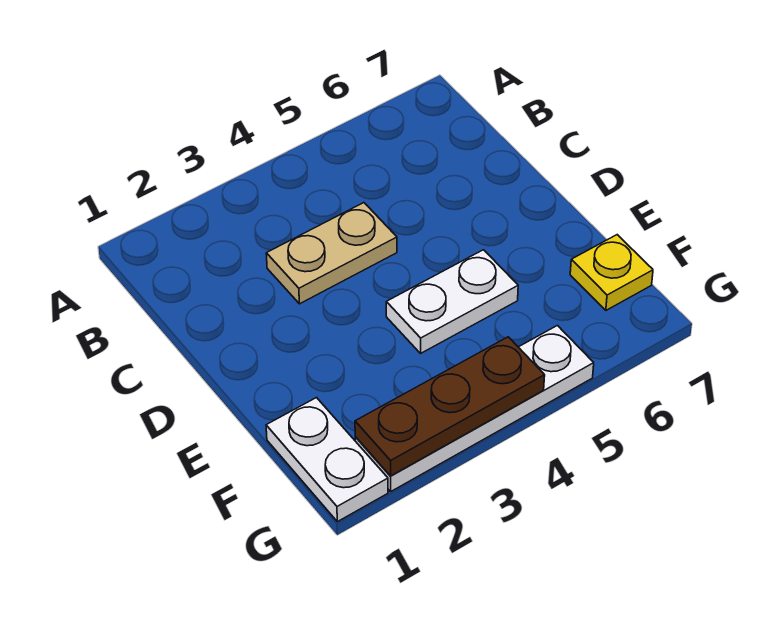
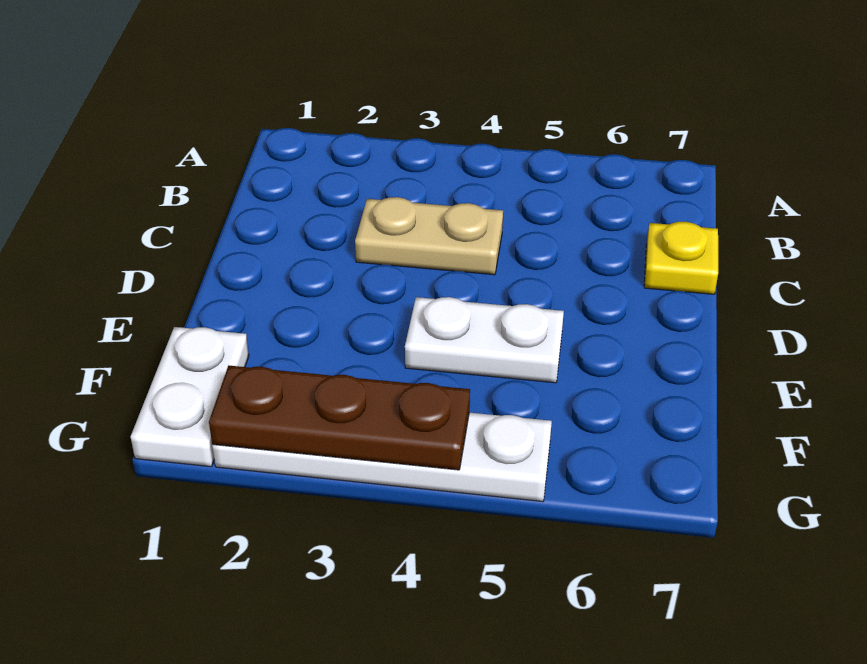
yellow 1x1 plate [570,235,653,310] -> yellow 1x1 plate moved to [644,222,718,294]

